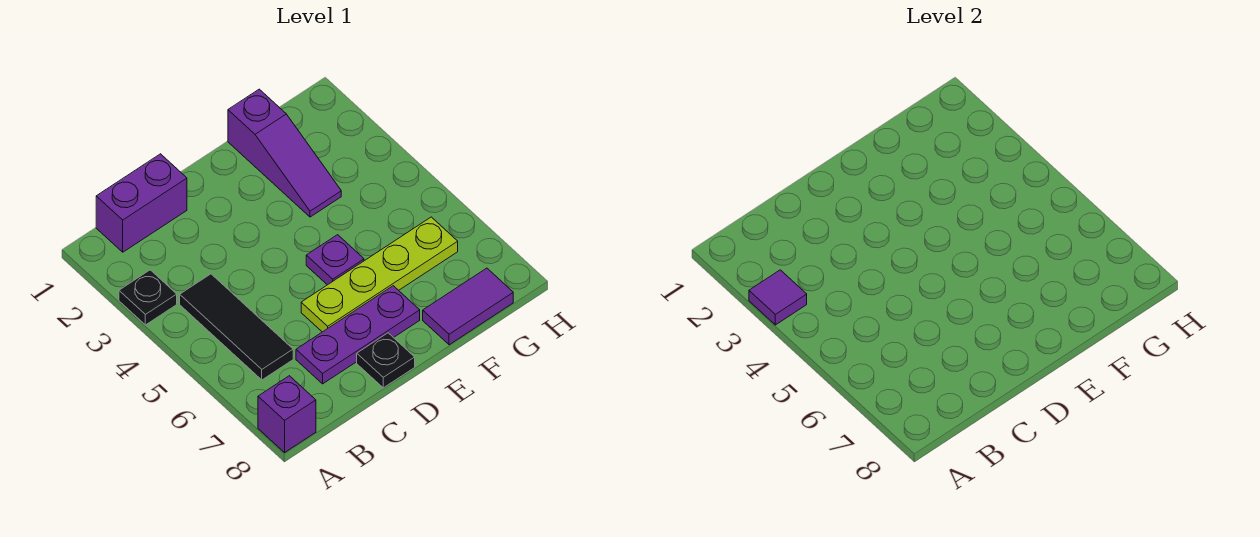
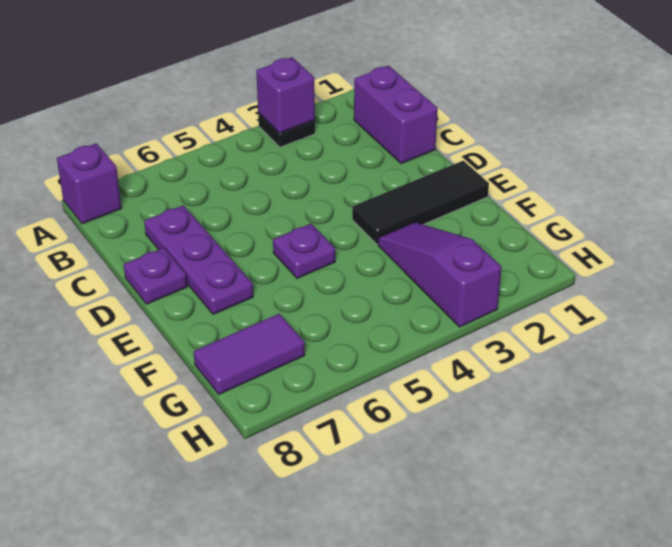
purple 1x1 tile [749,270,807,325] -> purple 1x1 brick [256,57,315,133]
black 1x3 tile [180,274,293,380] -> black 1x3 tile moved to [352,161,489,244]
lime 1x4 plate [301,217,458,332] -> none
black 1x1 plate [357,333,415,388] -> purple 1x1 plate [124,248,187,304]
purple 1x3 slope [228,89,341,217] -> purple 1x3 slope turned to [378,222,502,327]
purple 1x2 tile [423,268,513,345] -> purple 1x2 tile turned to [194,314,305,394]

